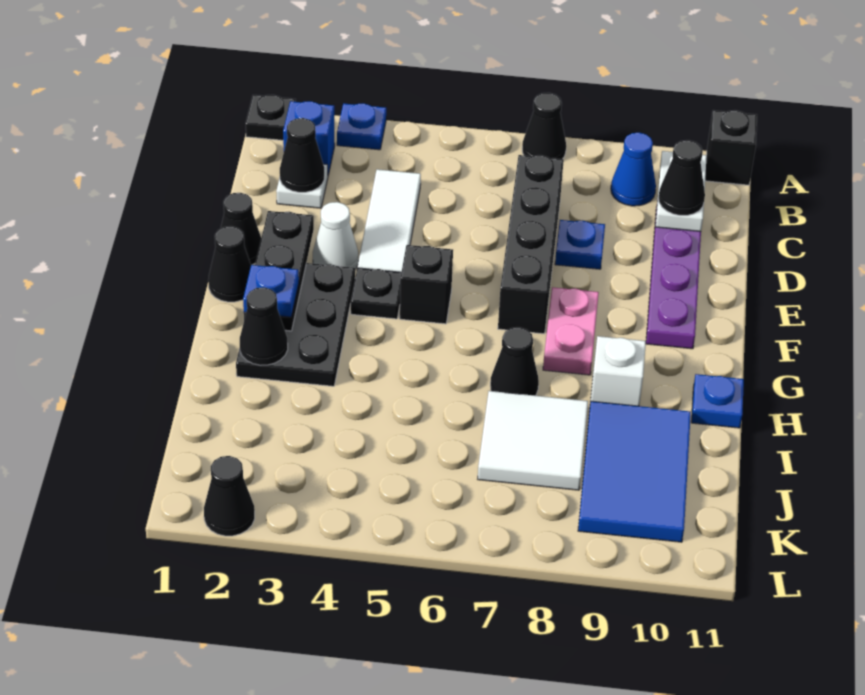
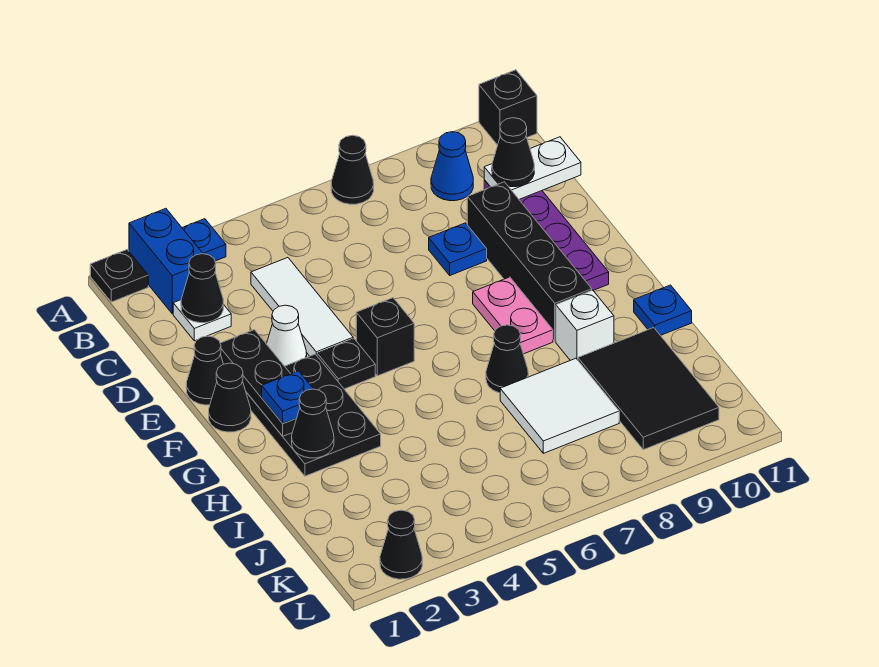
blue 1x1 brick [283,101,335,175] -> blue 1x2 brick [129,209,203,314]
white 1x2 plate [656,151,707,232] -> white 1x2 plate turned to [484,137,581,199]
black 1x4 brick [498,155,564,334] -> black 1x4 brick moved to [467,182,592,341]
blue 2x3 tile [578,401,691,542] -> black 2x3 tile [578,328,719,450]

